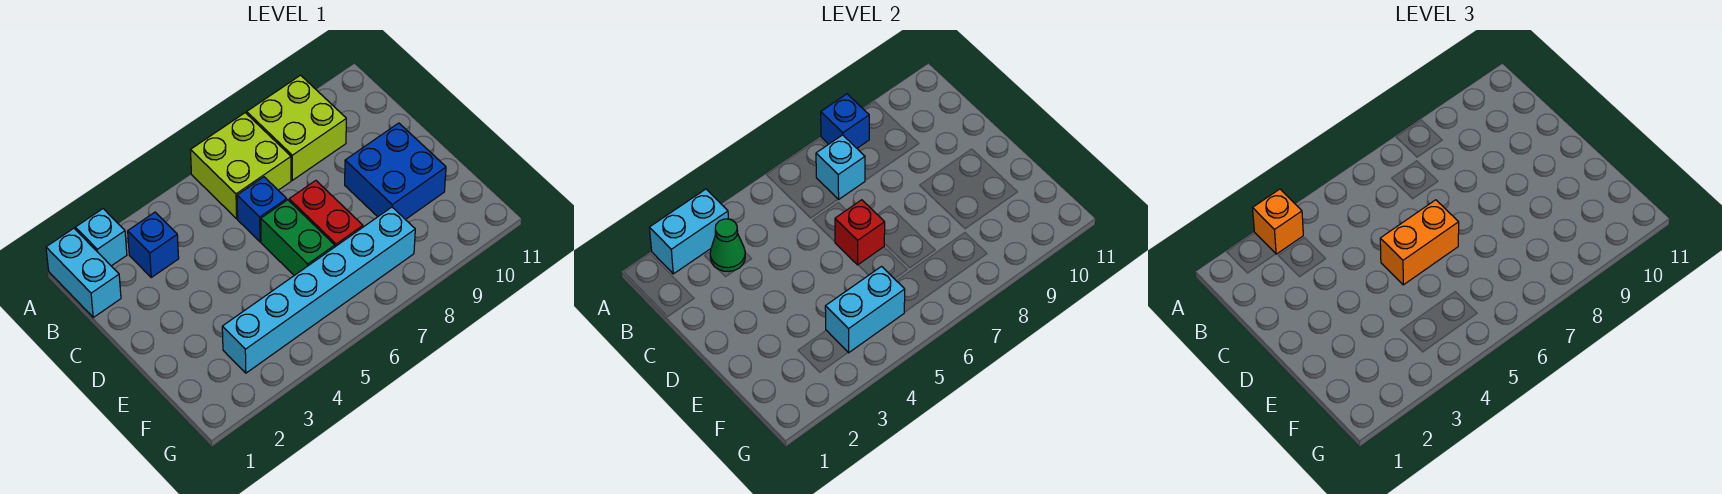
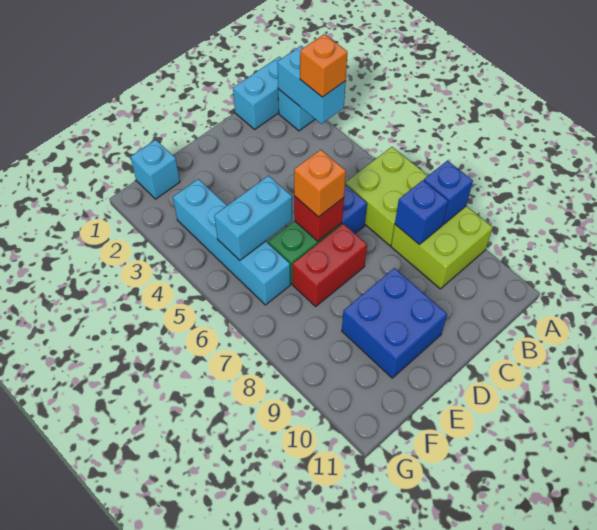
blue 1x1 brick [128,212,179,277] -> blue 1x1 brick moved to [395,180,448,244]
green 1x1 cone [710,219,745,272] -> none
cyan 1x1 brick [816,135,865,199] -> cyan 1x1 brick moved to [131,140,180,199]
orange 1x2 brick [1380,200,1459,285] -> orange 1x1 brick [294,150,346,217]
cyan 1x6 brick [222,207,415,373] -> cyan 1x4 brick [173,179,290,305]
cyan 1x2 brick [825,267,905,353] -> cyan 1x2 brick turned to [214,176,292,260]

